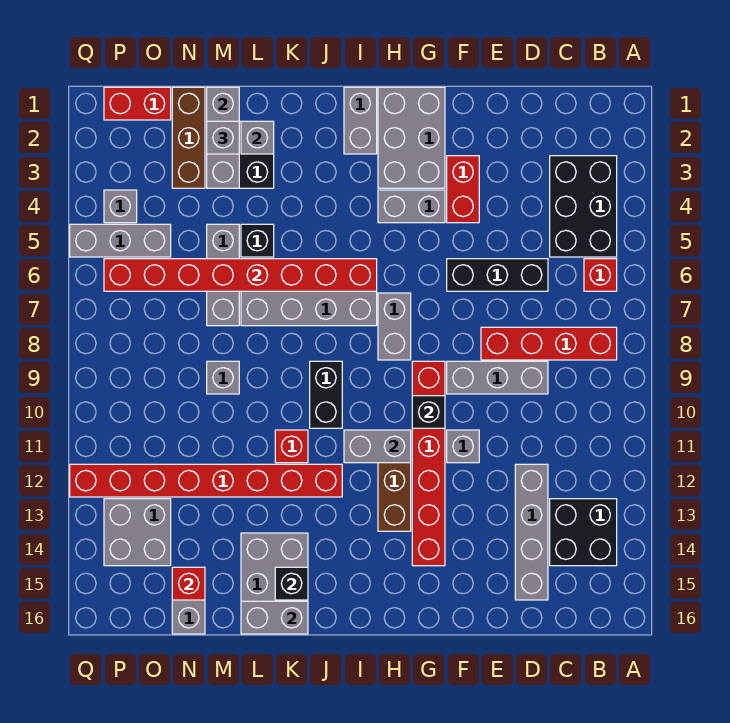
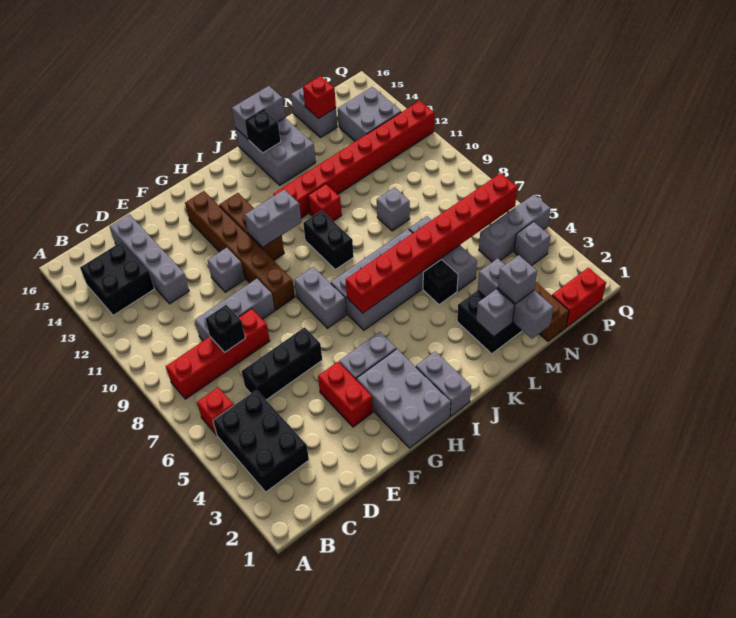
red 1x6 brick [412,361,445,566] -> brown 1x6 brick [185,191,295,310]
black 1x1 brick [412,396,445,428] -> black 1x1 brick moved to [205,305,245,352]

